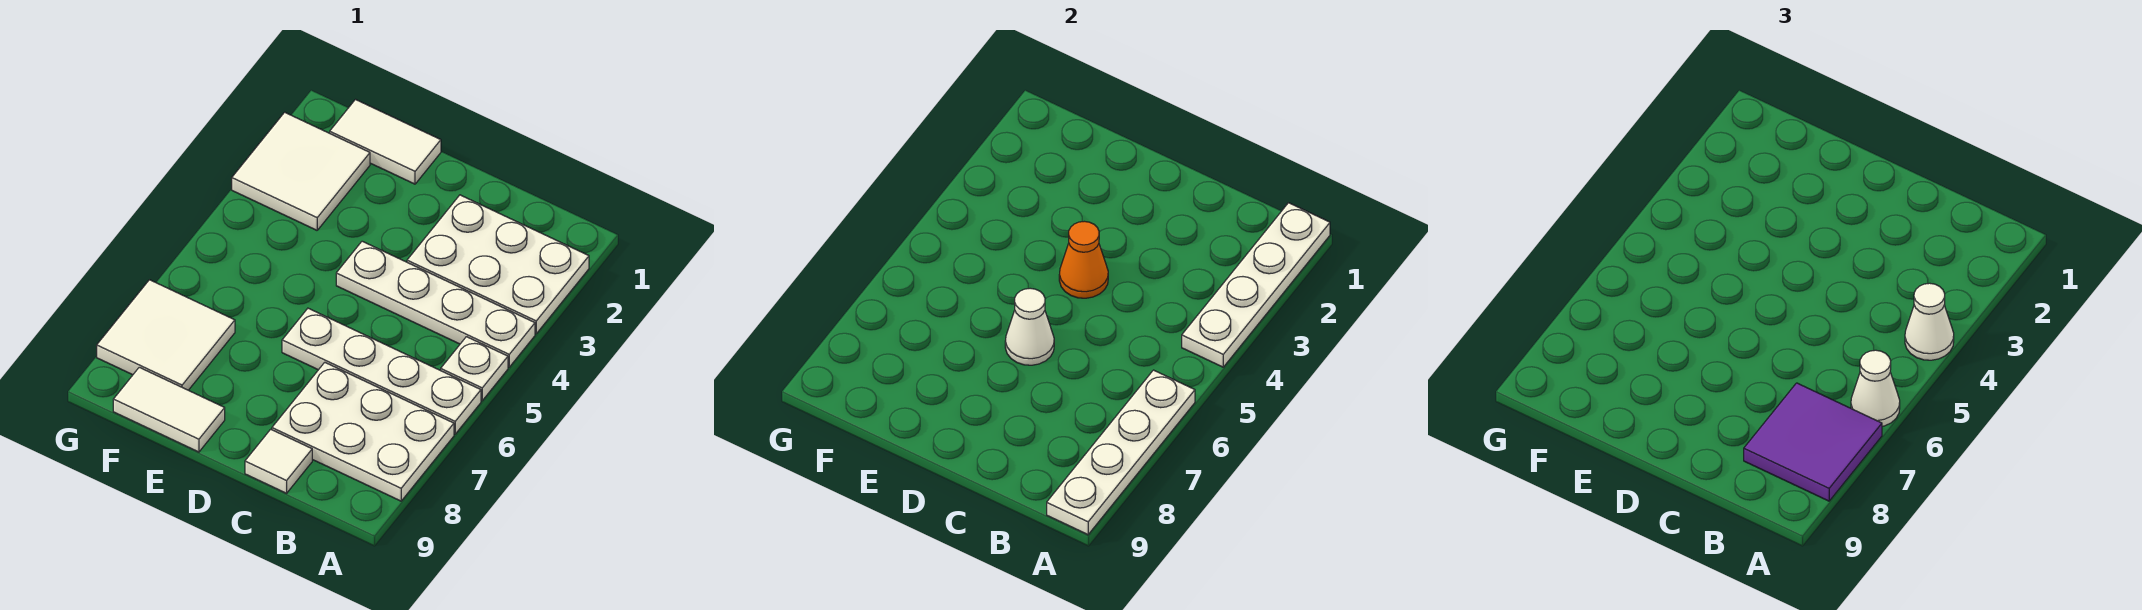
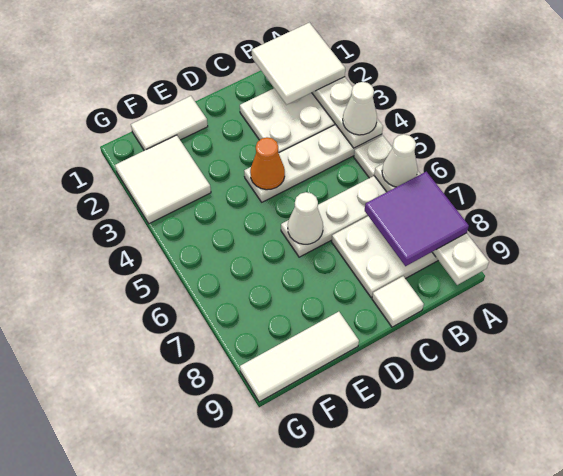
white 1x2 tile [113,367,225,452] -> white 1x3 tile [240,312,359,402]
white 2x2 tile [97,280,235,390] -> white 2x2 tile moved to [252,23,345,105]

